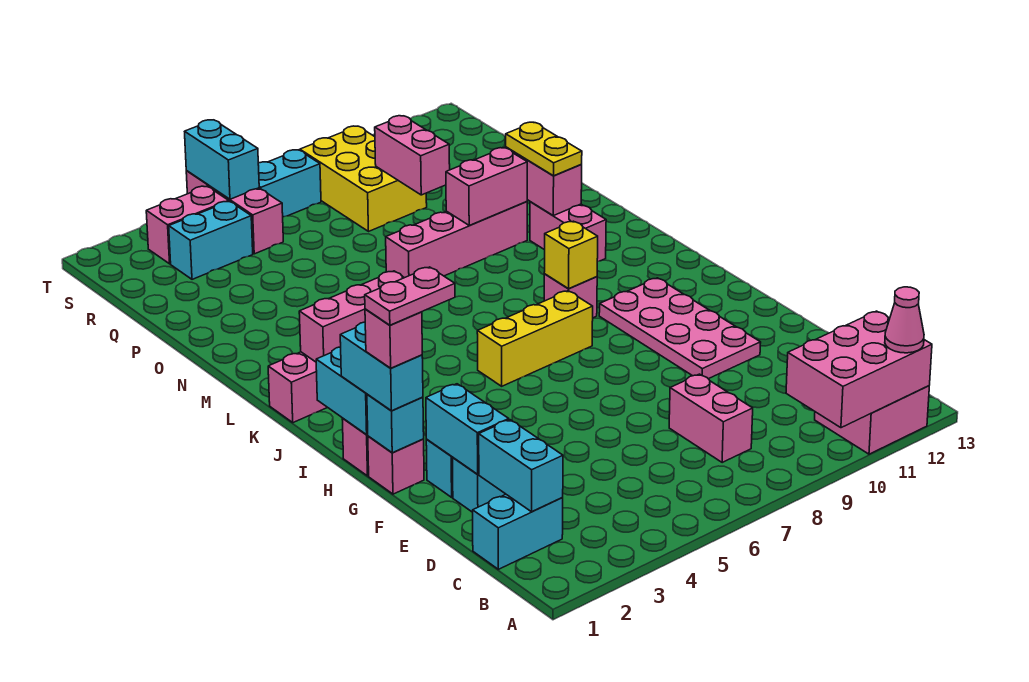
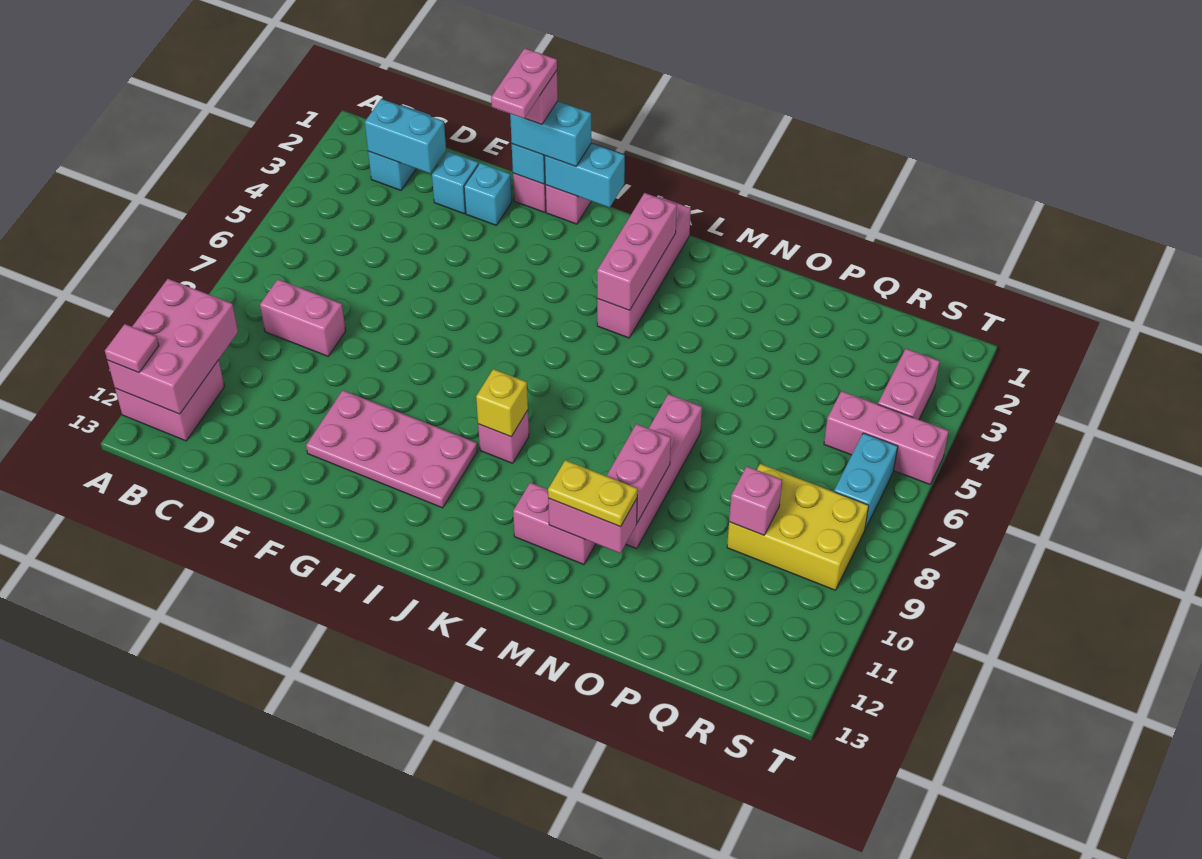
pink 1x1 cone [885,287,924,353] -> pink 1x1 tile [105,324,159,373]
cyan 1x2 brick [426,384,509,474] -> none
yellow 1x3 brick [477,291,593,386] -> none
pink 1x2 brick [375,116,450,195] -> pink 1x1 brick [729,466,782,535]
cyan 1x2 brick [169,201,253,279] -> none
cyan 1x2 brick [185,120,259,199] -> none

